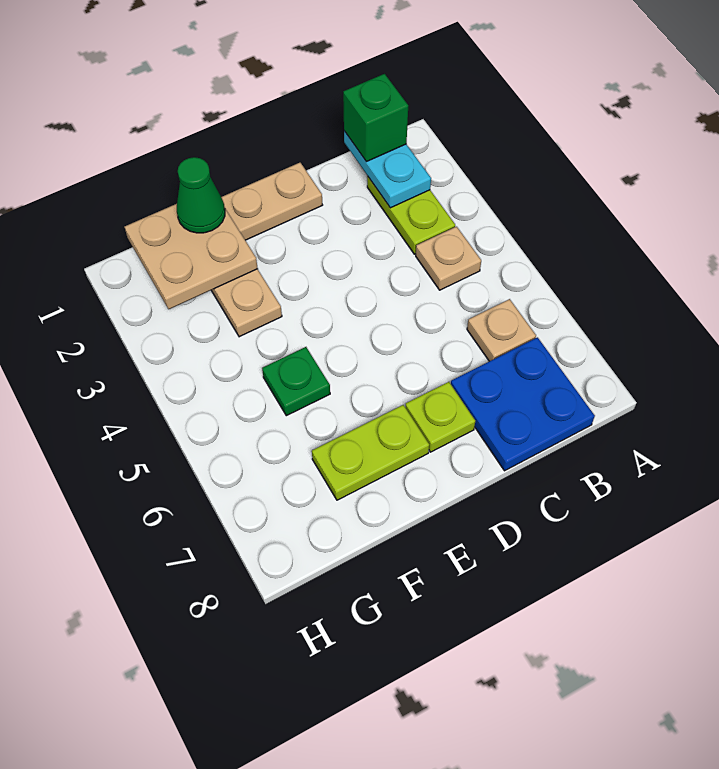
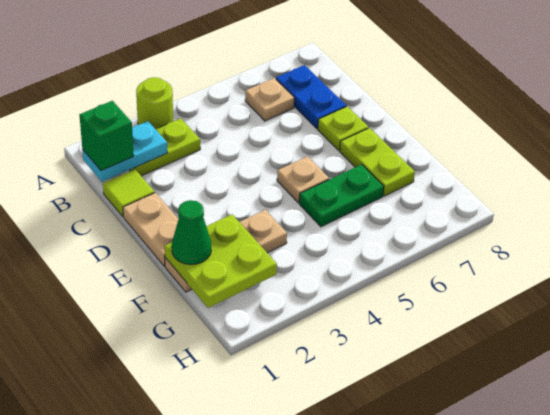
none -> lime 1x1 round brick [136,77,173,129]
tan 1x1 plate [416,227,481,290] -> tan 1x1 plate moved to [277,156,329,203]
blue 2x2 plate [451,337,595,471] -> blue 1x2 plate [276,65,346,129]
none -> lime 1x1 tile [103,169,155,216]
tan 2x2 plate [125,204,258,309] -> lime 2x2 plate [164,214,277,308]
green 1x1 plate [262,347,330,416] -> green 1x2 plate [299,164,384,227]

